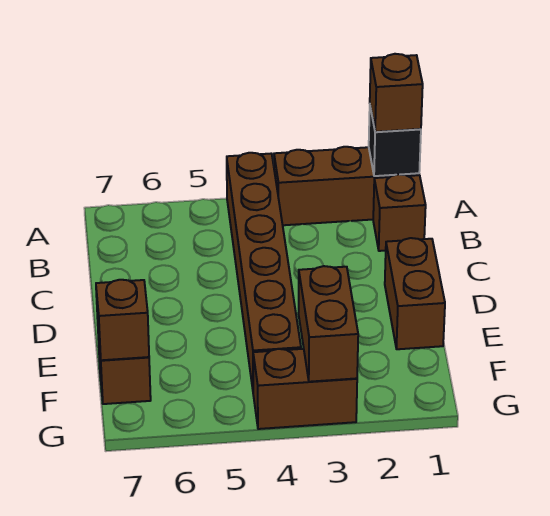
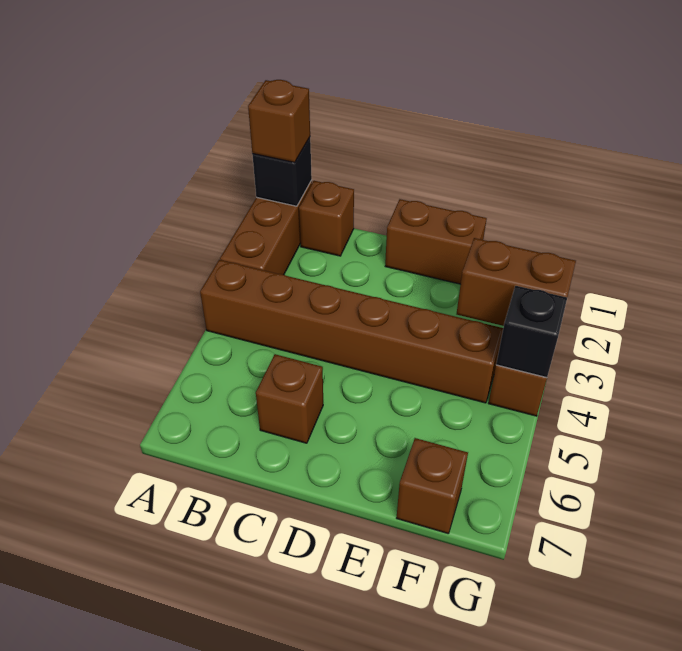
brown 1x1 brick [96,280,149,360] -> brown 1x1 brick moved to [256,354,323,443]
none -> black 1x1 brick [496,286,567,378]

